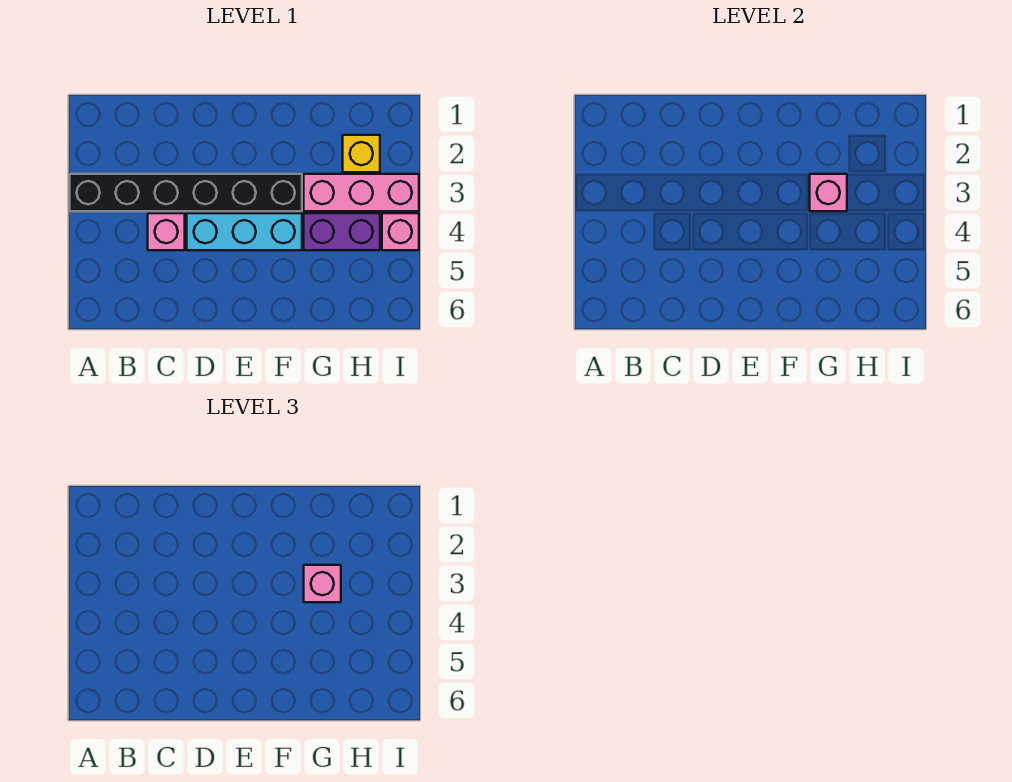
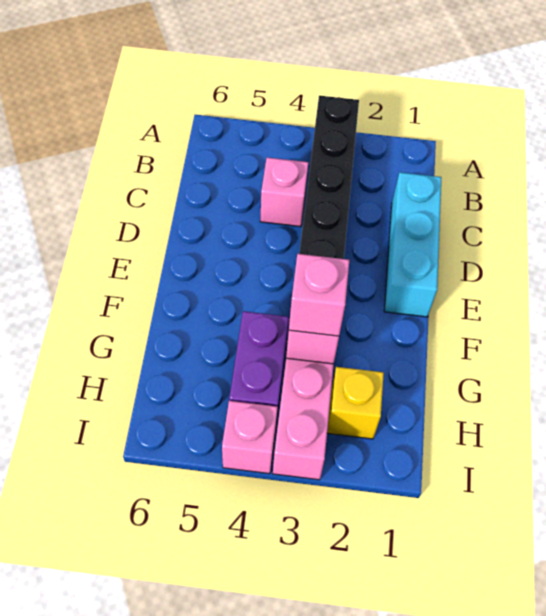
cyan 1x3 brick [187,213,302,250] -> cyan 1x3 brick moved to [384,172,441,317]

